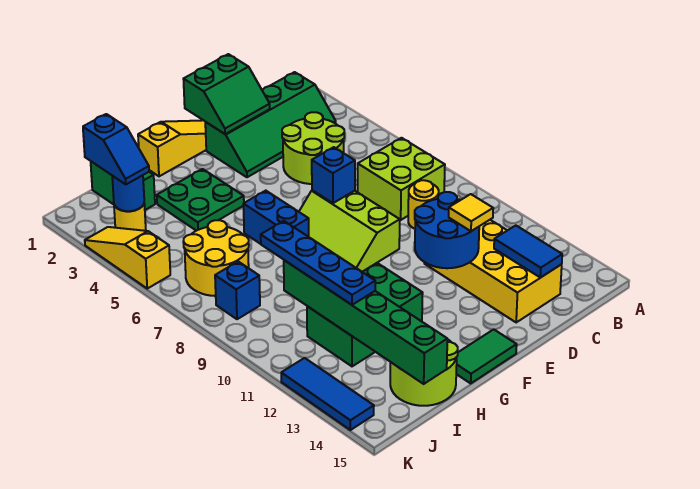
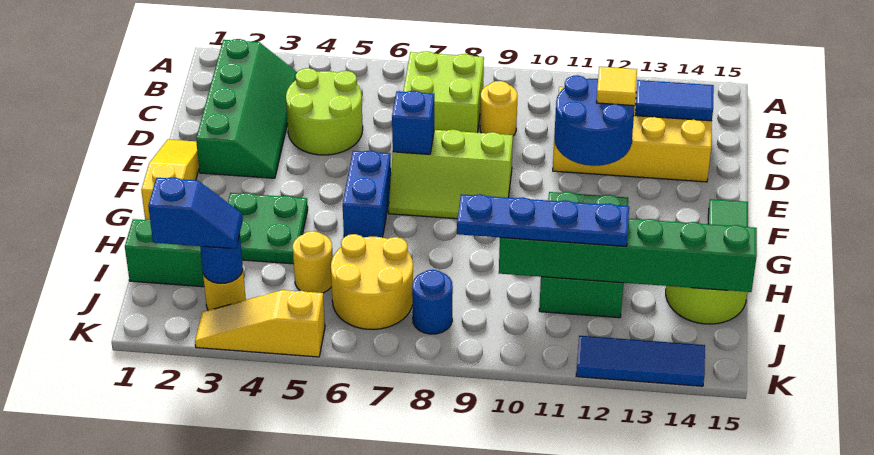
green 2x2 slope [183,54,270,134] -> none
blue 1x2 brick [243,191,309,244] -> blue 1x2 brick turned to [343,151,391,237]
none -> yellow 1x1 round brick [293,231,333,293]
blue 1x1 brick [215,262,260,319] -> blue 1x1 round brick [412,270,453,334]

